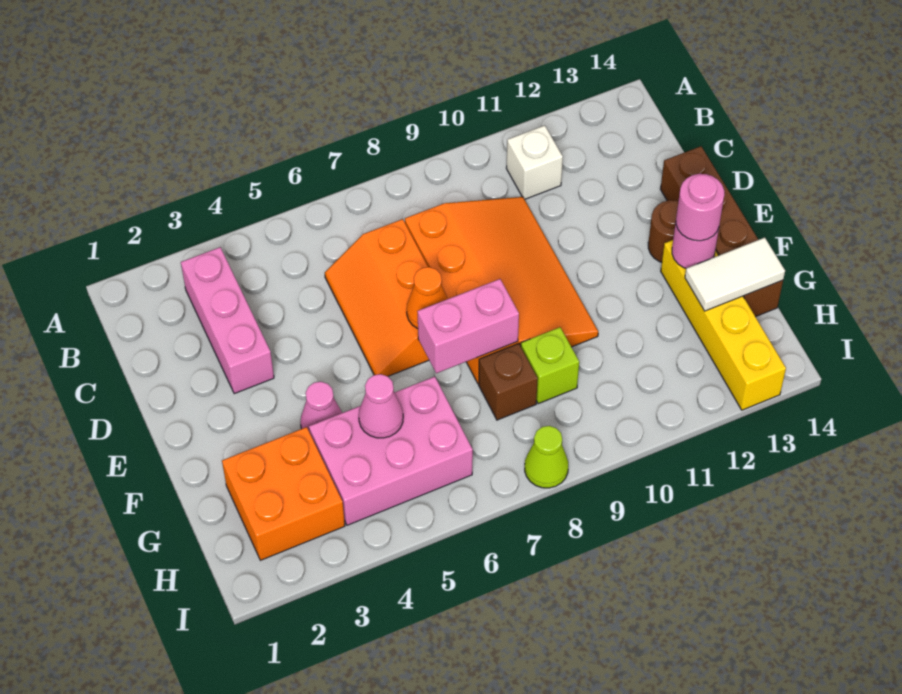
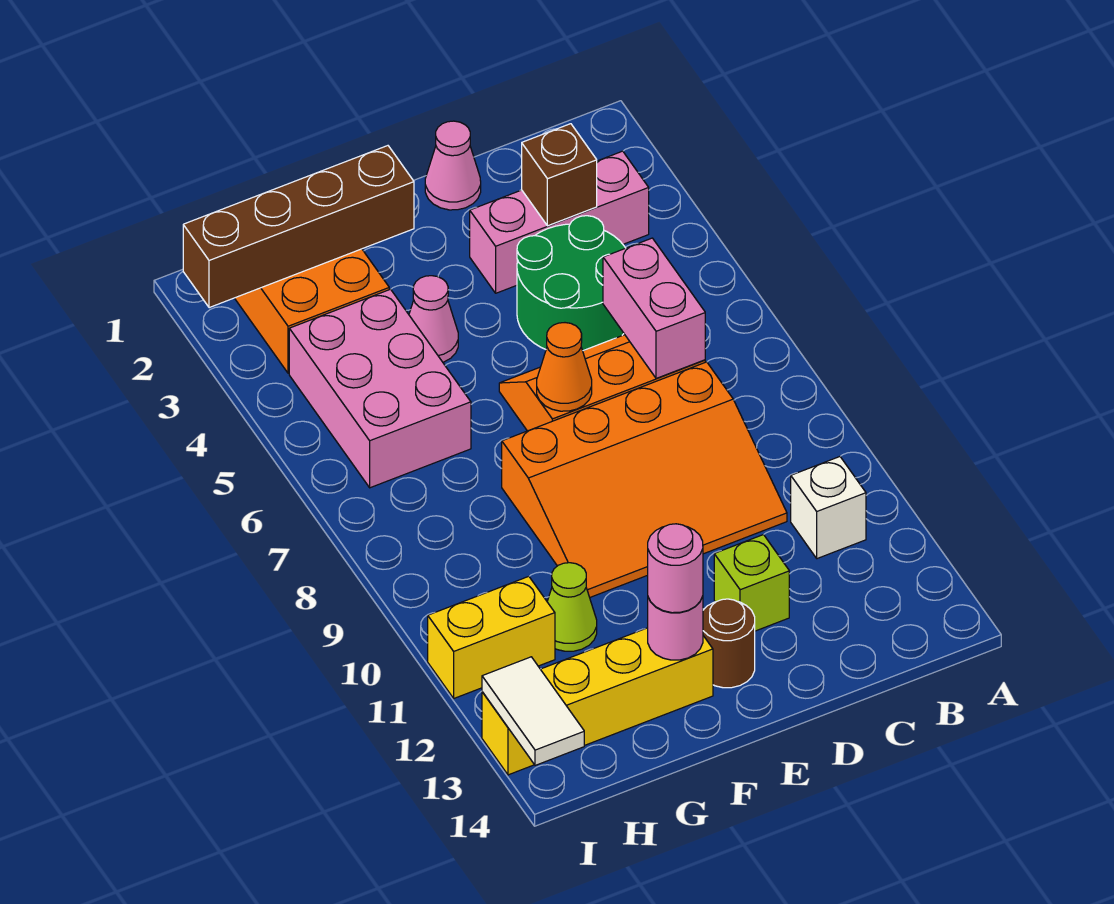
none -> green 2x2 round brick [517,216,625,351]
brown 1x4 brick [660,146,783,317] -> brown 1x4 brick moved to [183,146,414,308]
pink 1x2 brick [417,279,519,373] -> pink 1x2 brick moved to [603,238,705,378]
pink 1x1 cone [359,374,403,438] -> pink 1x1 cone moved to [425,121,481,210]
brown 1x1 brick [479,343,538,420] -> brown 1x1 brick moved to [522,124,597,226]
lime 1x1 brick [521,327,579,404] -> lime 1x1 brick moved to [714,535,789,631]
white 1x2 tile [685,238,785,311] -> white 1x2 tile moved to [482,657,584,765]
none -> yellow 1x2 brick [428,576,555,698]
lime 1x1 cone [525,426,568,488] -> lime 1x1 cone moved to [547,563,597,651]

